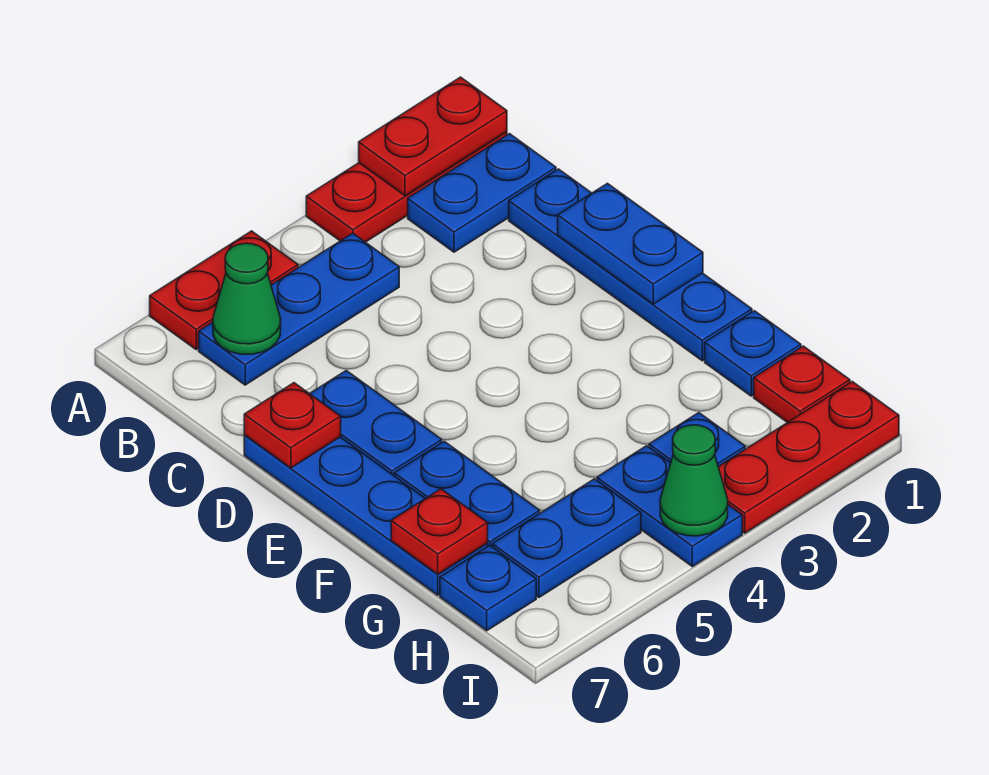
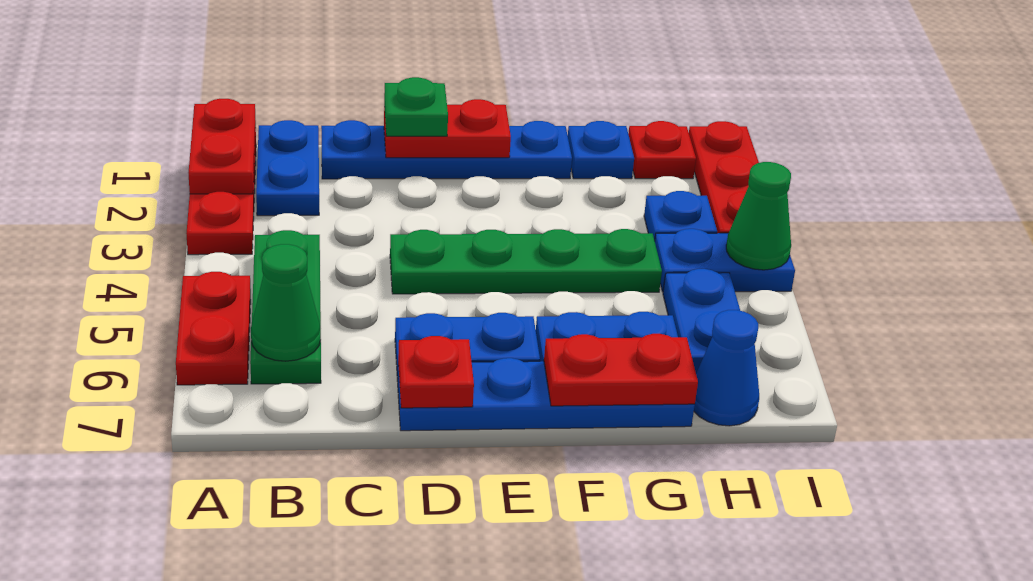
blue 1x3 plate [199,233,399,385] -> green 1x3 plate [250,230,321,384]
blue 1x2 plate [558,183,703,304] -> red 1x2 plate [384,99,511,158]
none -> green 1x1 plate [384,77,448,136]
none -> green 1x4 plate [390,229,662,294]
red 1x1 plate [391,489,488,574] -> red 1x2 plate [544,334,698,406]
blue 1x1 plate [440,545,536,631] -> blue 1x1 cone [694,310,759,426]

